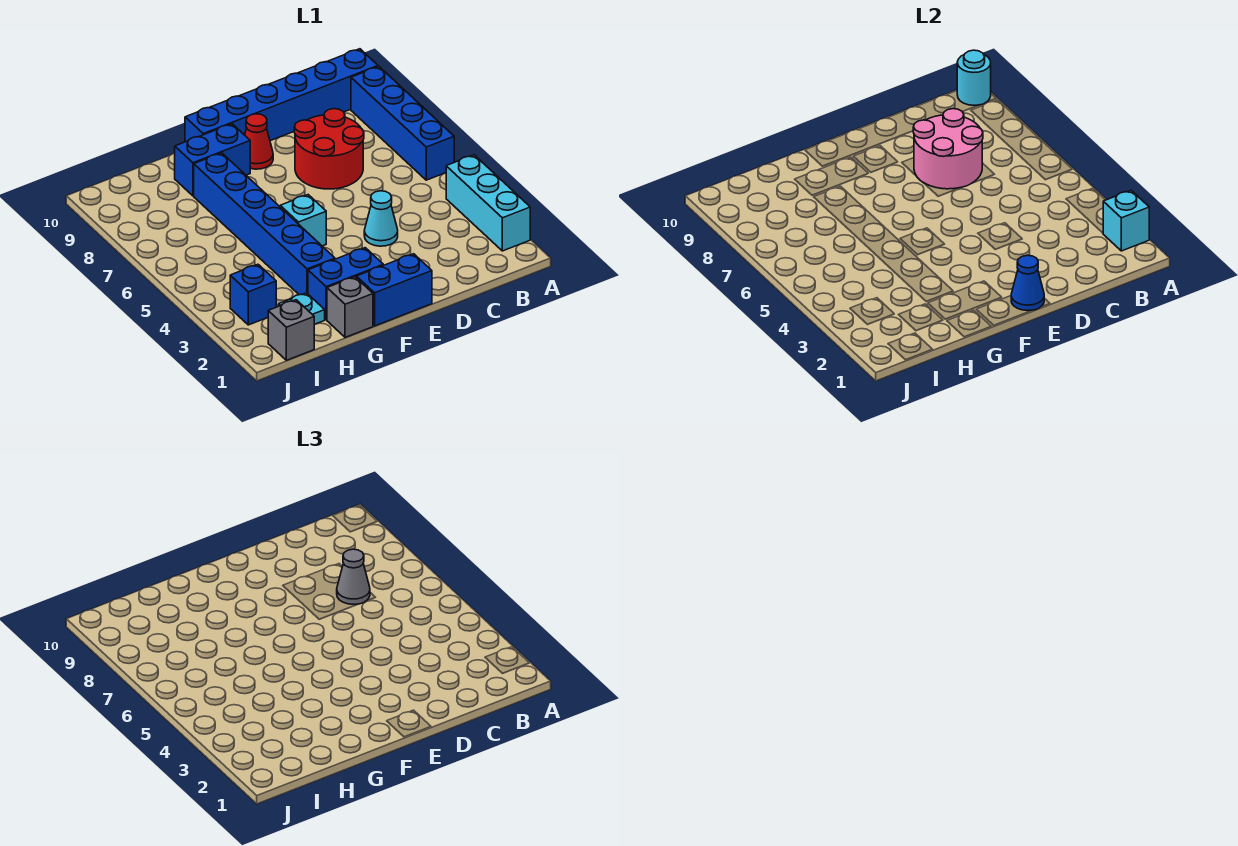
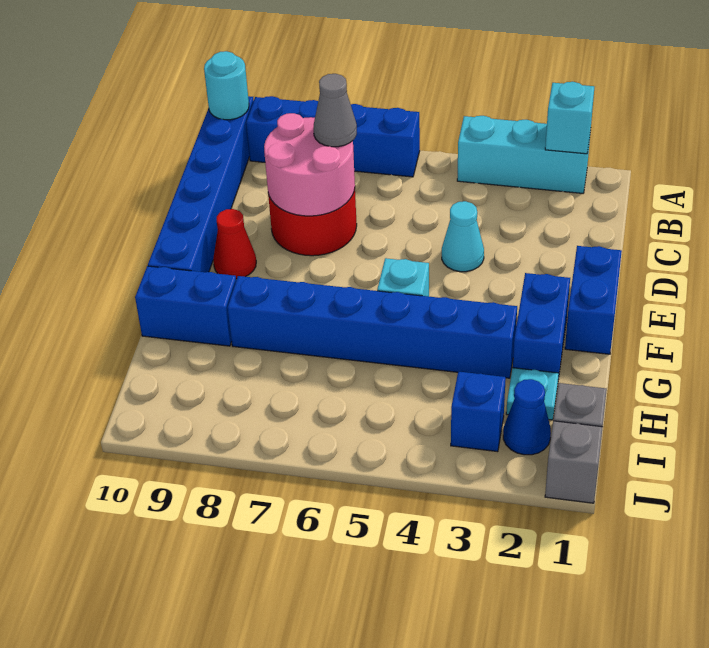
blue 1x1 cone [1011,255,1044,311] -> blue 1x1 cone moved to [503,379,551,455]
blue 1x2 brick [175,124,250,196] -> blue 1x2 brick turned to [135,266,236,346]
grey 1x1 brick [327,277,373,337] -> grey 1x1 brick moved to [545,421,603,503]

